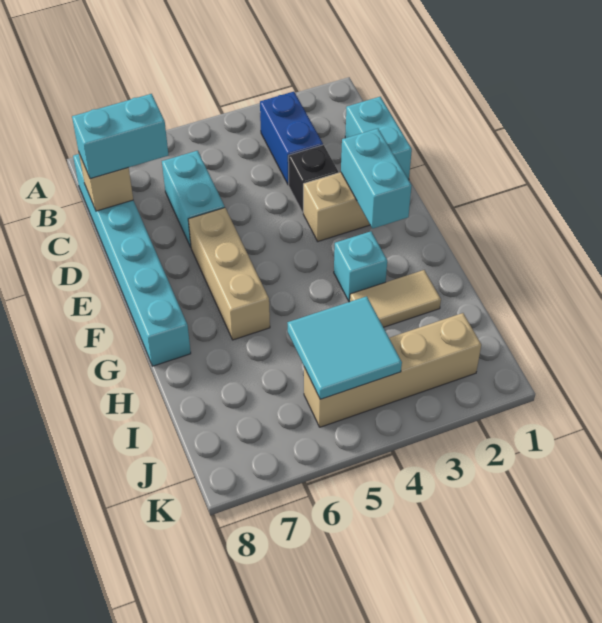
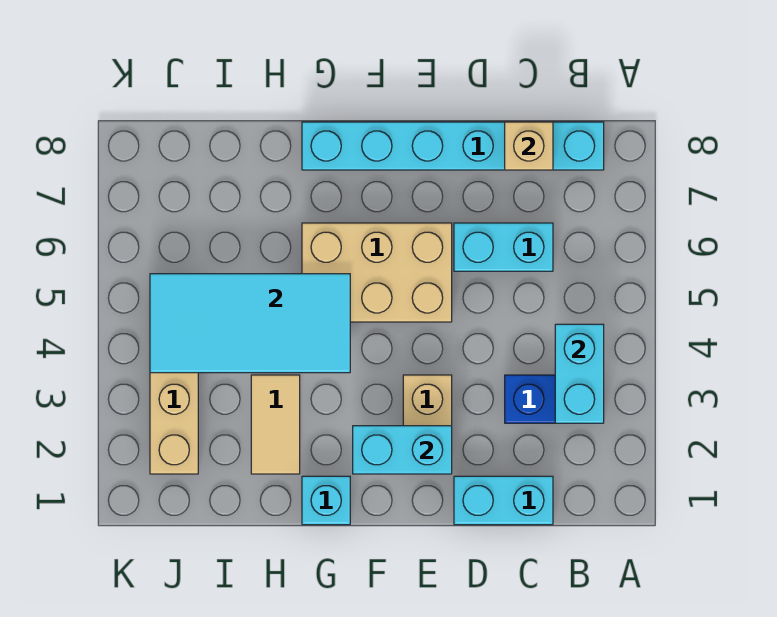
cyan 1x2 brick [72,94,168,179] -> cyan 1x2 brick moved to [555,324,604,423]
black 1x1 brick [288,145,338,212] -> none
tan 1x3 brick [188,208,270,340] -> tan 2x3 brick [302,223,452,322]
cyan 1x1 brick [334,231,387,302] -> cyan 1x1 brick moved to [302,476,350,525]
cyan 2x2 tile [288,296,402,399] -> cyan 2x4 tile [150,274,350,373]

